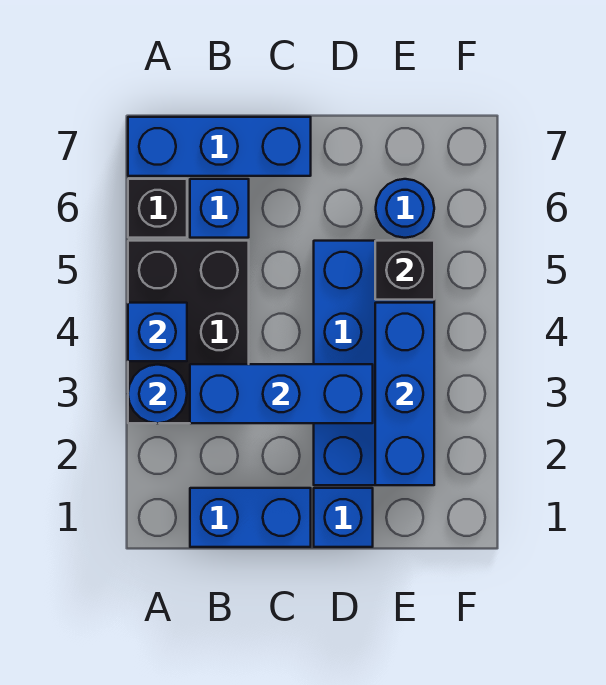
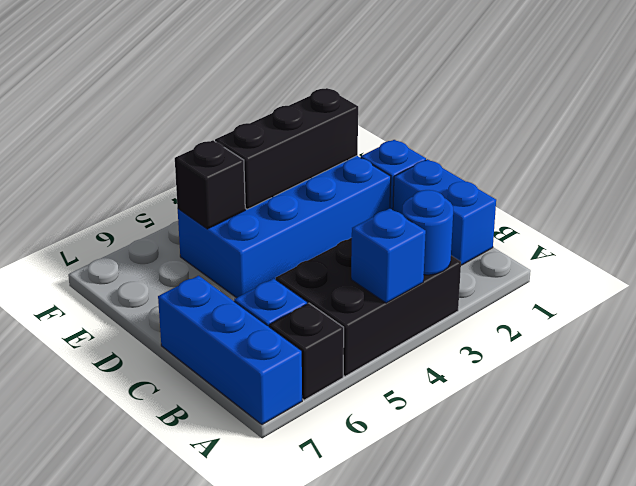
blue 1x3 brick [190,364,373,423] -> none
blue 1x3 brick [375,303,434,485] -> black 1x3 brick [215,88,358,209]
blue 1x1 round brick [376,179,434,238] -> none

